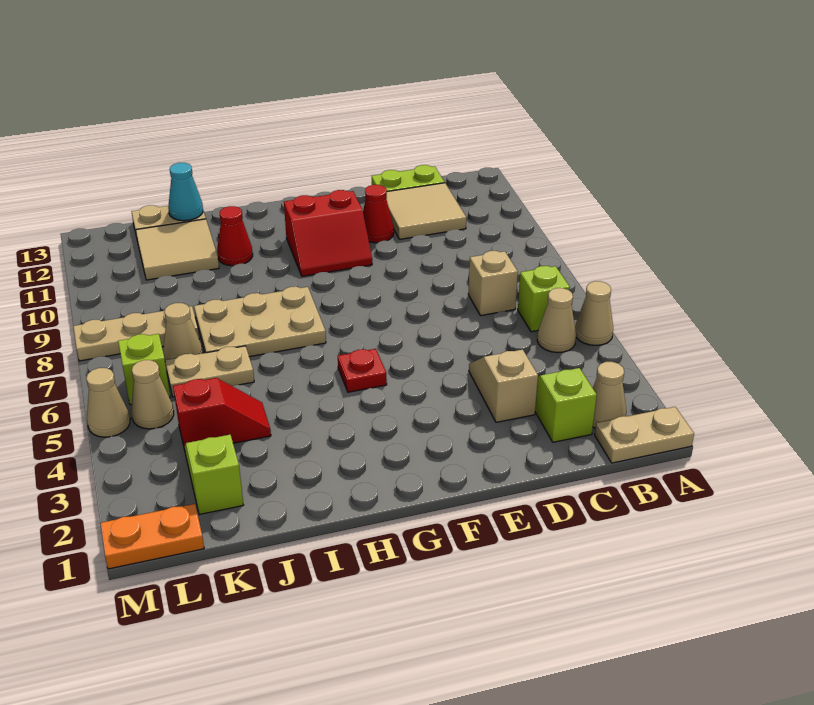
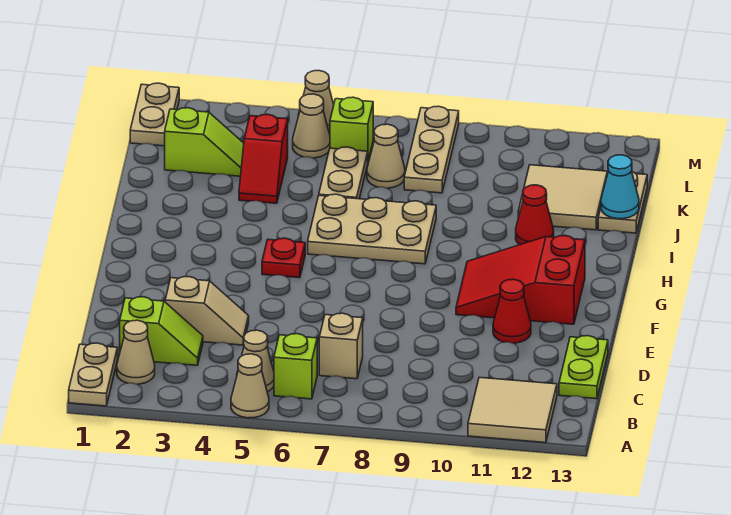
tan 2x2 tile [387,183,466,239] -> tan 2x2 tile moved to [468,377,557,443]
red 2x2 slope [284,190,372,276] -> red 2x3 slope [456,235,585,324]
tan 2x3 plate [194,287,326,357] -> tan 2x3 plate turned to [308,194,436,264]
orange 1x2 plate [101,504,204,569] -> tan 1x2 plate [130,83,179,146]

